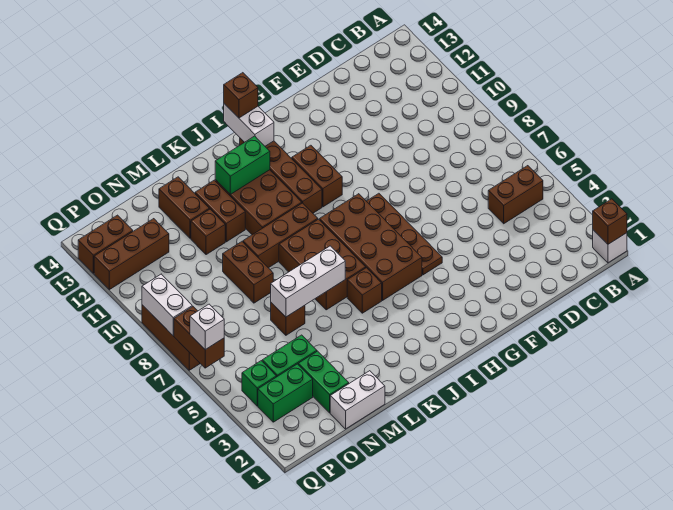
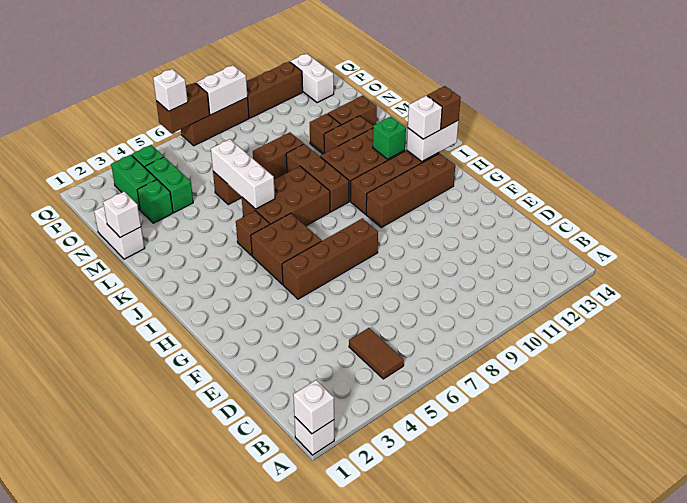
brown 1x1 brick [593,199,627,244] -> white 1x1 brick [293,380,334,434]
brown 1x2 brick [488,166,543,224] -> brown 1x2 tile [349,328,404,379]
brown 1x4 plate [367,193,442,275] -> brown 1x4 brick [282,218,378,299]
brown 2x4 brick [320,194,422,300] -> brown 2x2 brick [251,213,322,284]
brown 1x2 brick [292,145,342,207] -> brown 1x4 brick [366,153,455,227]
none -> white 1x1 brick [408,96,442,139]
green 1x2 brick [215,136,270,194] -> green 1x1 brick [373,117,406,159]
none -> white 1x1 brick [103,192,141,238]
green 1x2 brick [298,351,349,413] -> green 1x1 brick [137,180,173,223]
brown 1x3 brick [94,219,169,290] -> brown 1x3 brick turned to [246,62,303,118]
brown 1x2 brick [78,215,133,273] -> white 1x2 brick [290,53,334,103]

